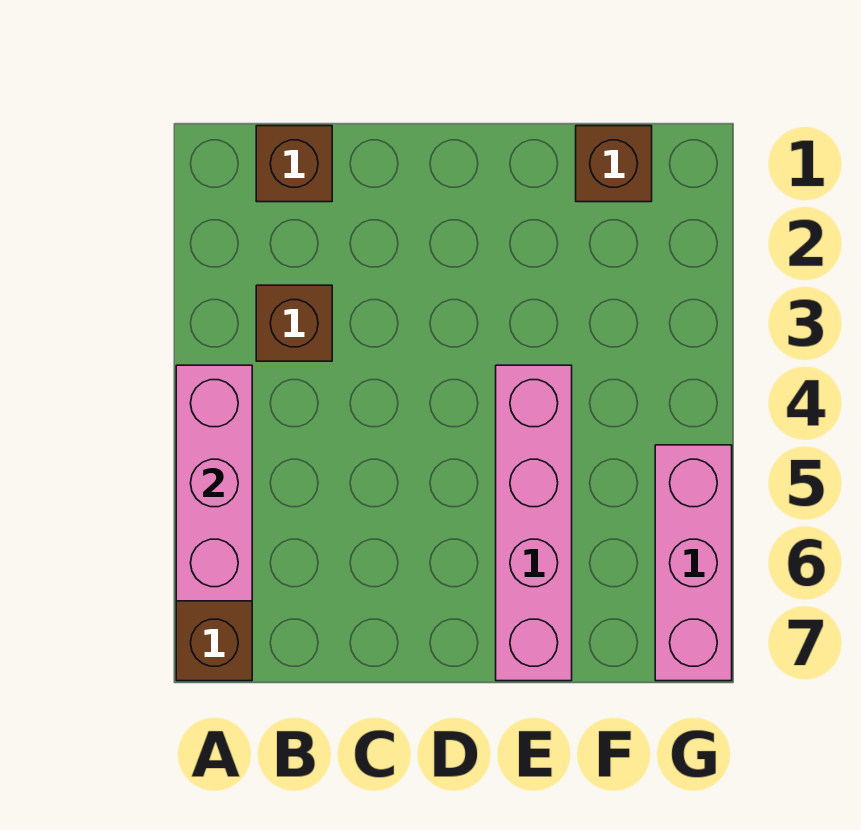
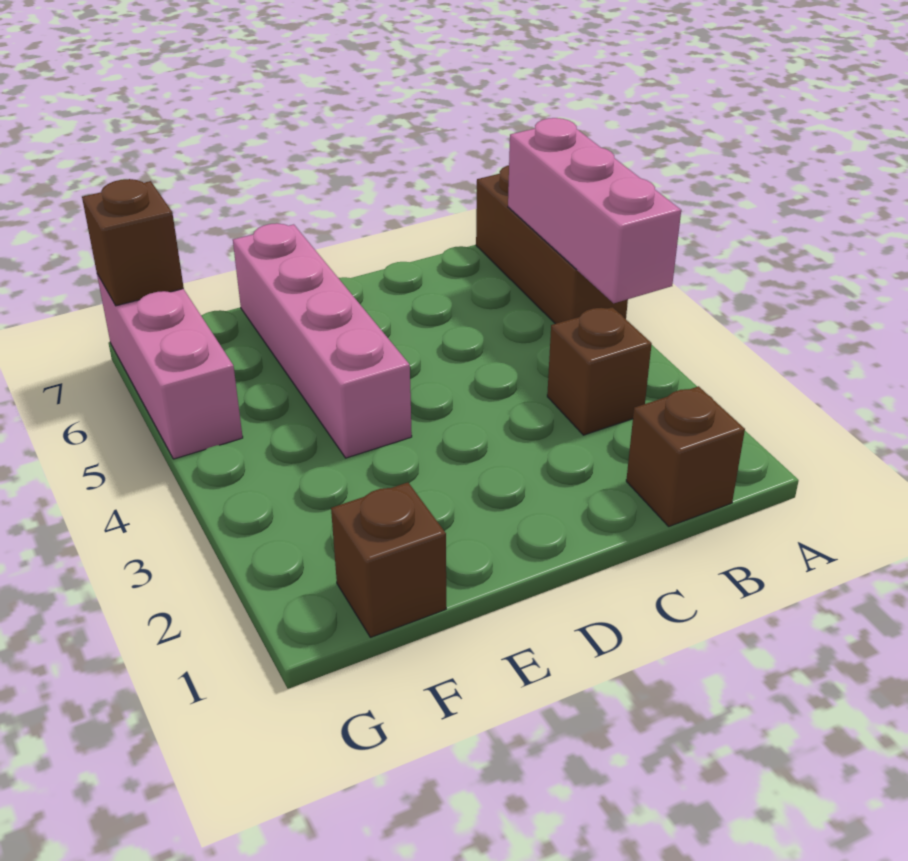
none -> brown 1x1 brick [82,179,184,306]

